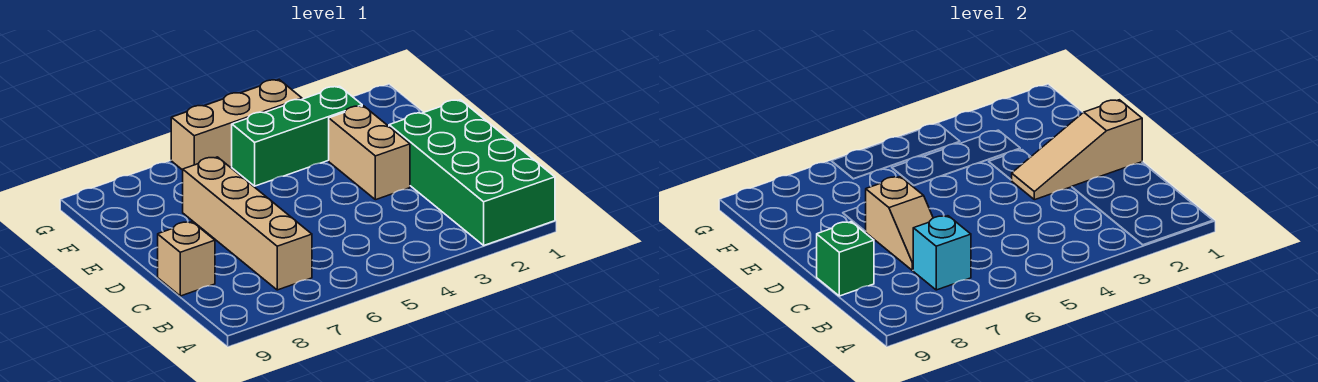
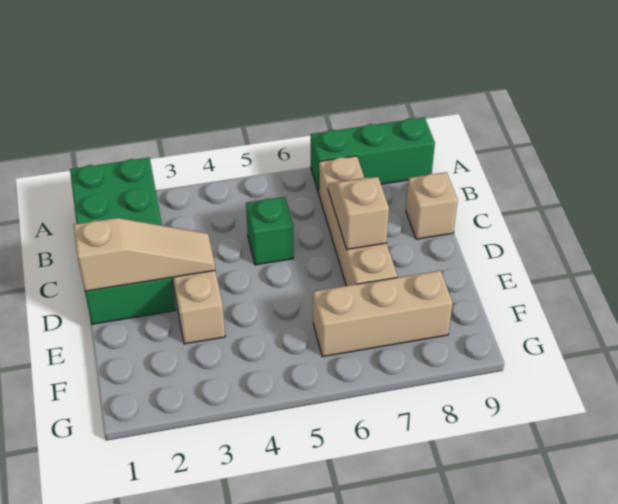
cyan 1x1 brick [913,216,971,290] -> none
green 1x1 brick [817,222,874,296] -> green 1x1 brick moved to [246,197,294,265]
green 1x3 brick [232,86,362,186] -> green 1x3 brick moved to [311,117,435,193]
tan 1x3 brick [171,80,302,170] -> tan 1x3 brick moved to [313,271,453,357]

